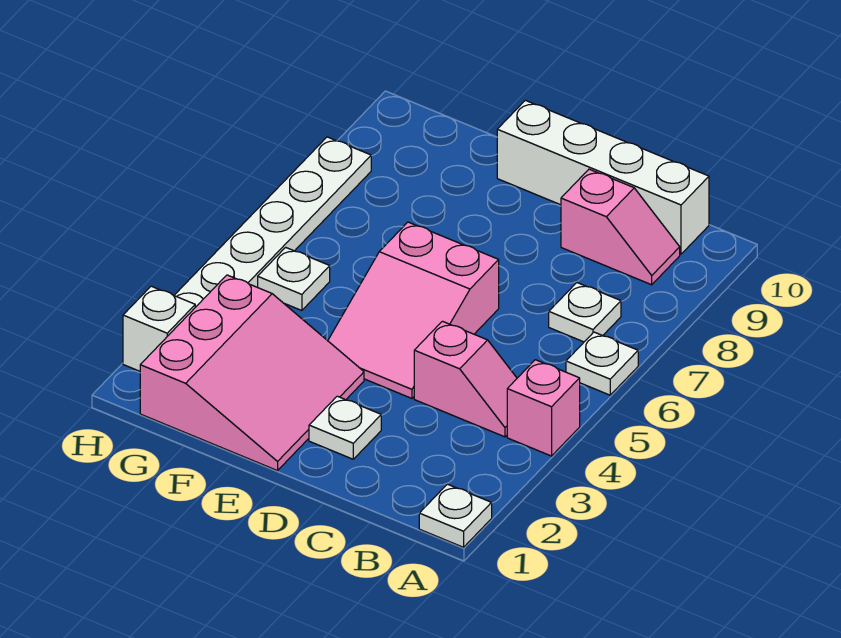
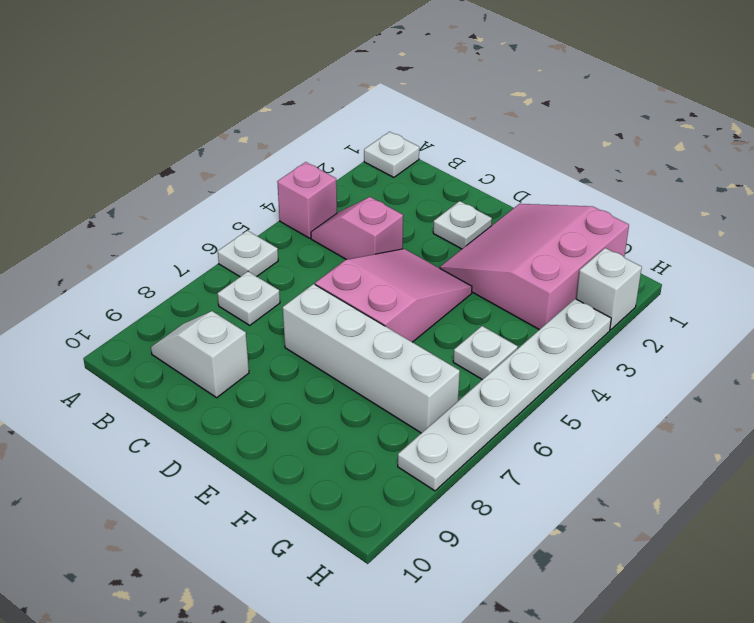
pink 1x2 slope [561,169,680,285] -> white 1x2 slope [151,311,249,398]
white 1x4 brick [497,100,709,254] -> white 1x4 brick moved to [283,284,460,433]

